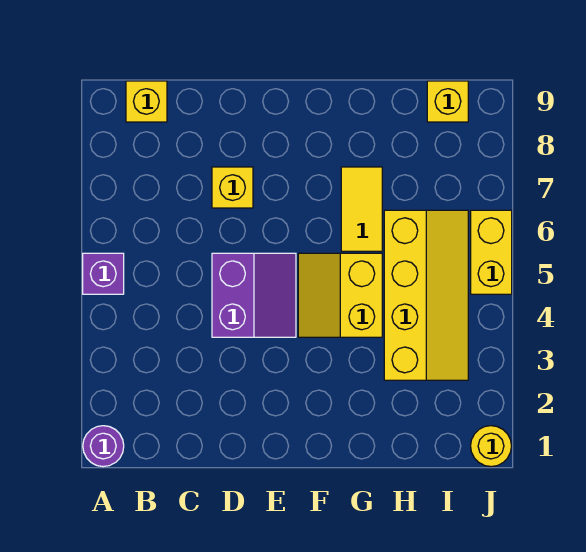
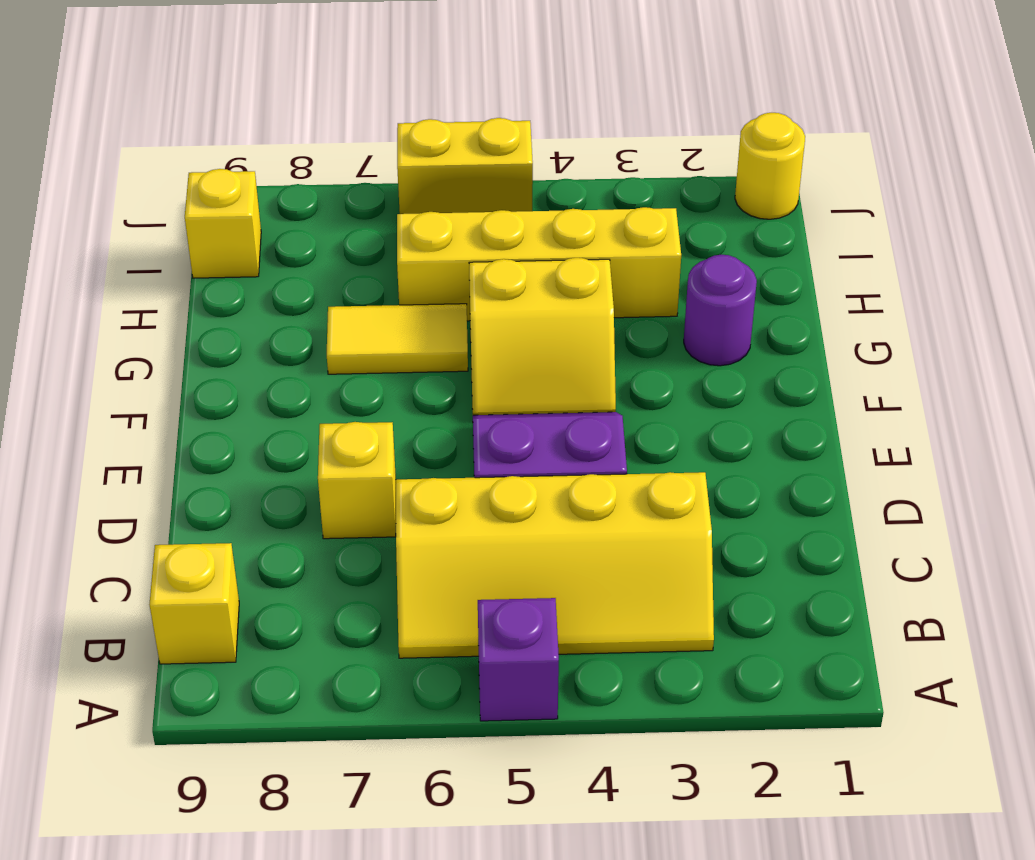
purple 1x1 round brick [83,426,124,467] -> purple 1x1 round brick moved to [684,255,757,366]
none -> yellow 2x4 slope [396,472,714,658]

